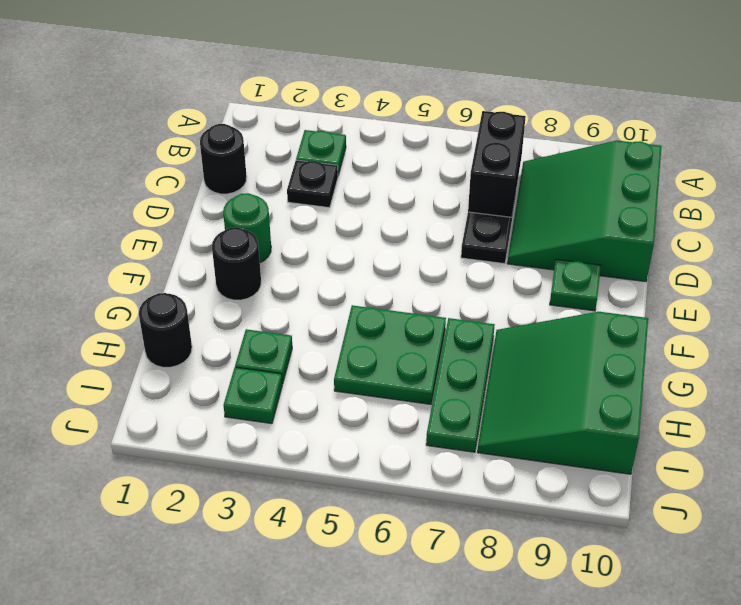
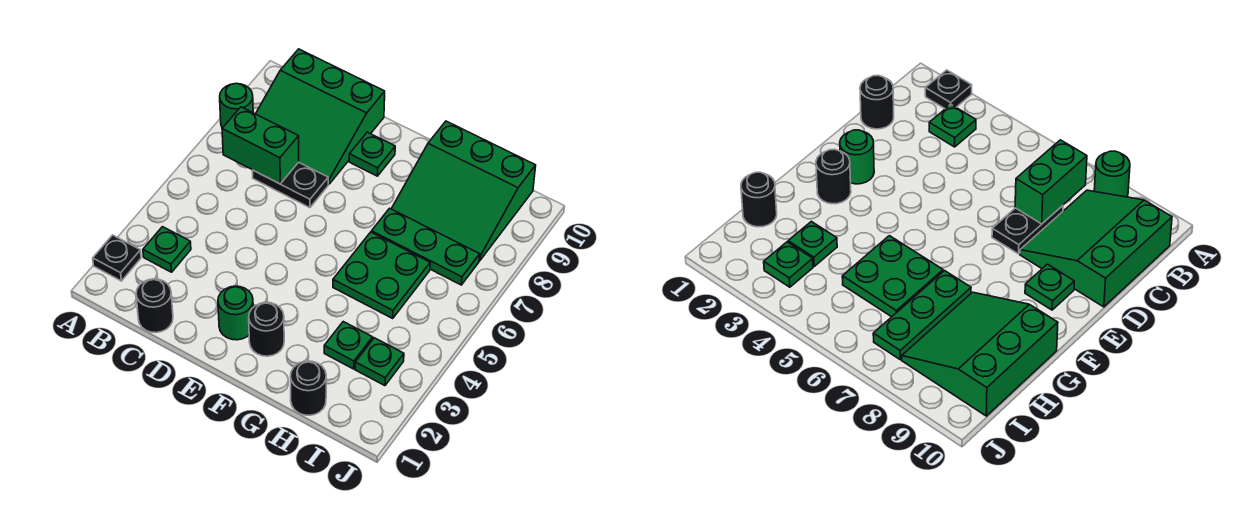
none -> green 1x1 round brick [220,83,253,128]
black 1x2 brick [468,111,526,217] -> green 1x2 brick [222,107,299,184]
black 1x1 plate [287,160,338,208] -> black 1x1 plate moved to [93,235,141,281]

